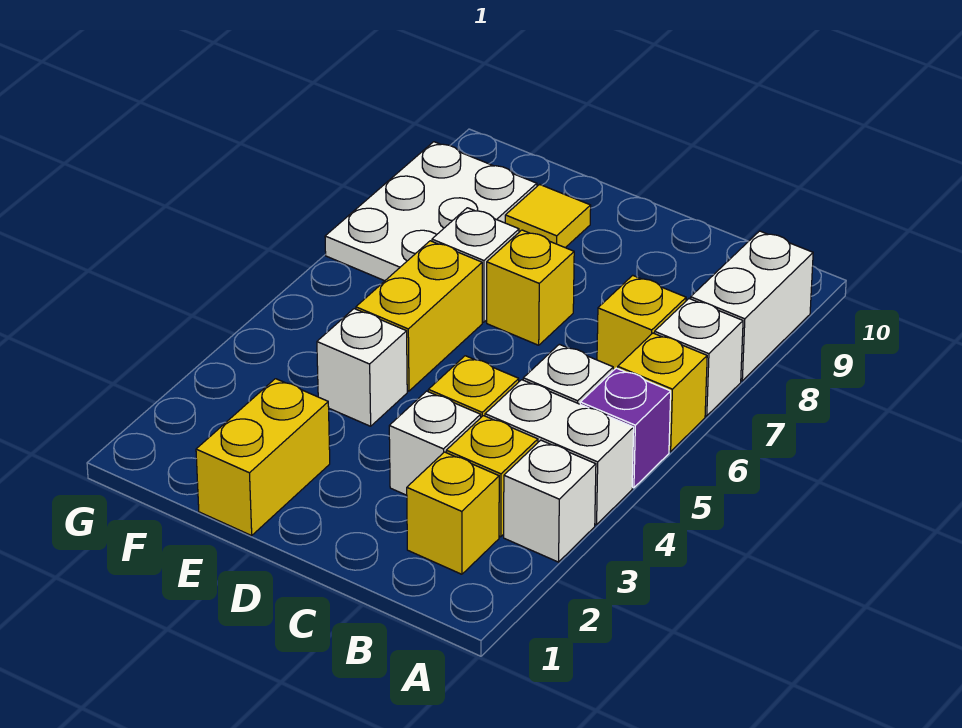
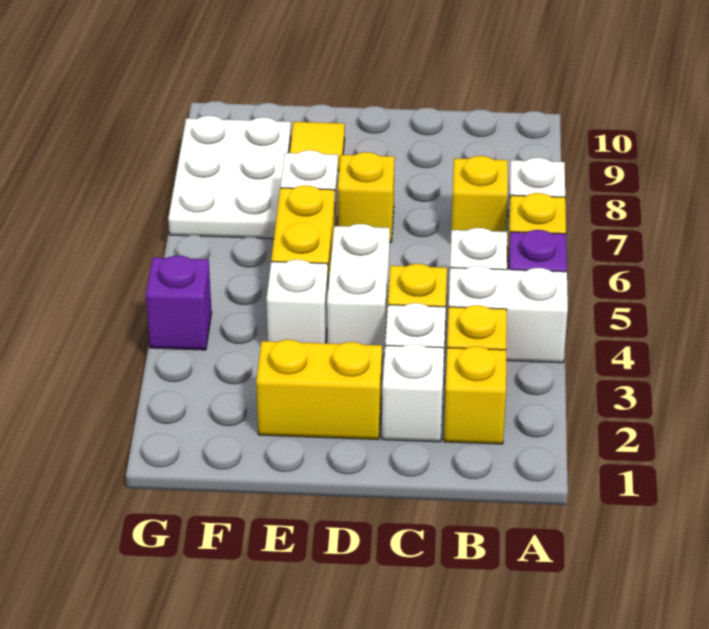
white 1x1 brick [504,440,596,562] -> white 1x1 brick moved to [382,344,444,442]
white 1x2 brick [691,231,813,381] -> white 1x2 brick moved to [327,224,390,356]
yellow 1x2 brick [196,379,330,535] -> yellow 1x2 brick turned to [256,340,382,440]
none -> purple 1x1 brick [146,256,212,350]

